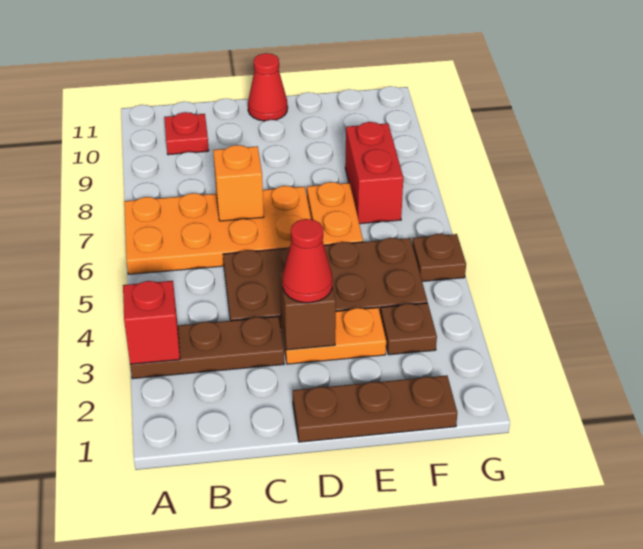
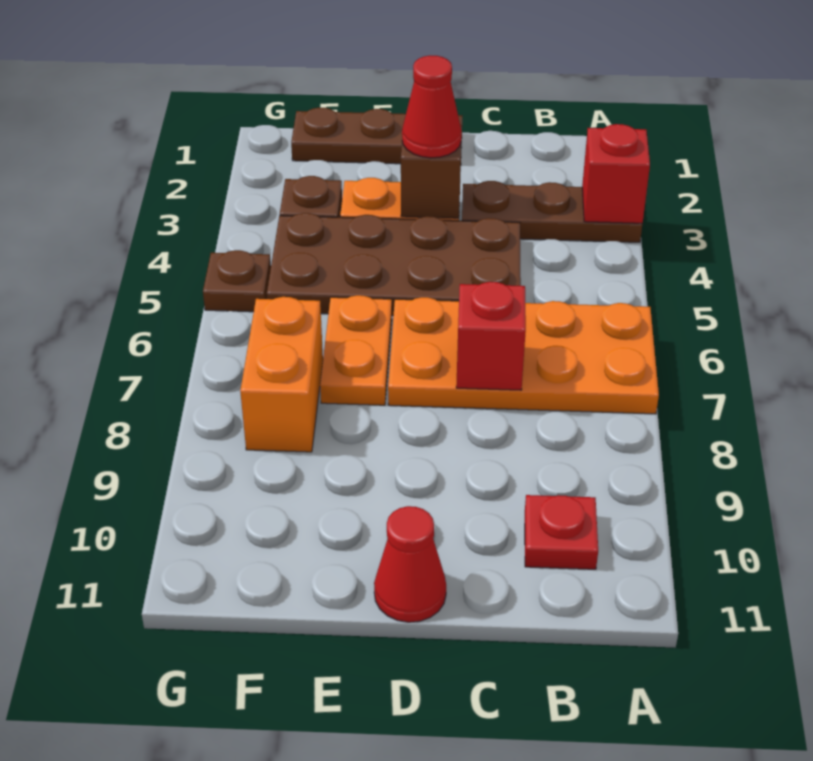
orange 1x1 brick [213,145,264,221] -> red 1x1 brick [456,282,526,390]
red 1x2 brick [345,122,403,224] -> orange 1x2 brick [240,297,323,452]

